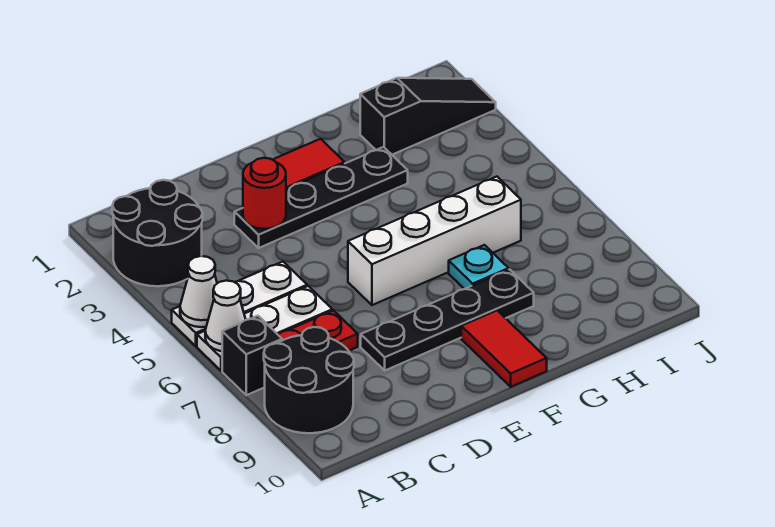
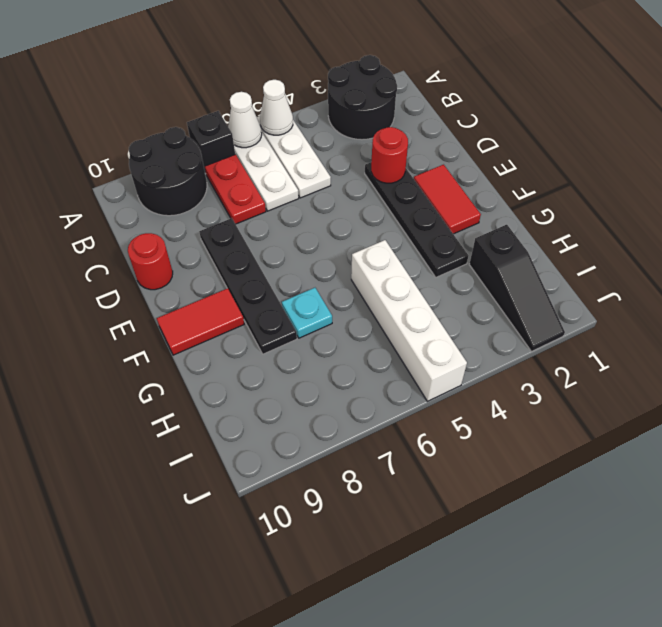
none -> red 1x1 round brick [128,233,173,290]
white 1x4 brick [348,177,521,305] -> white 1x4 brick moved to [351,240,467,401]

